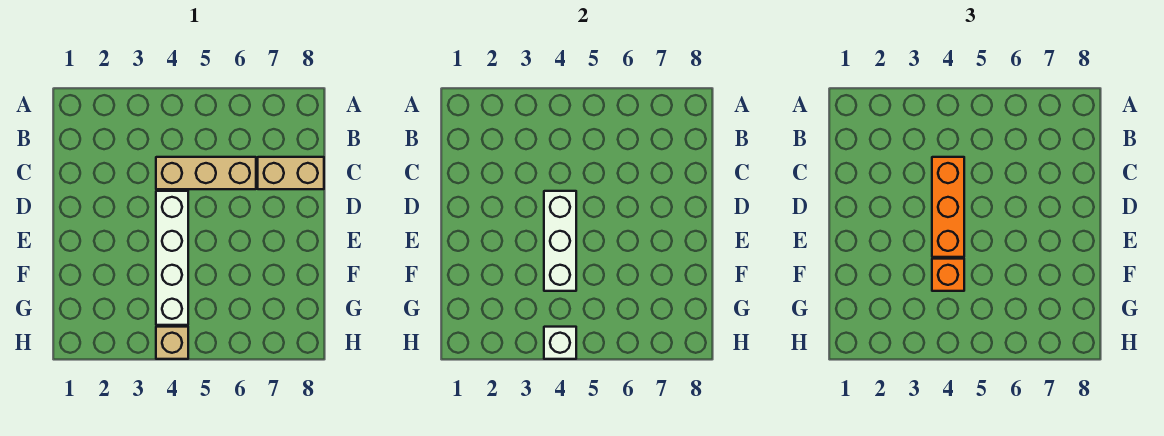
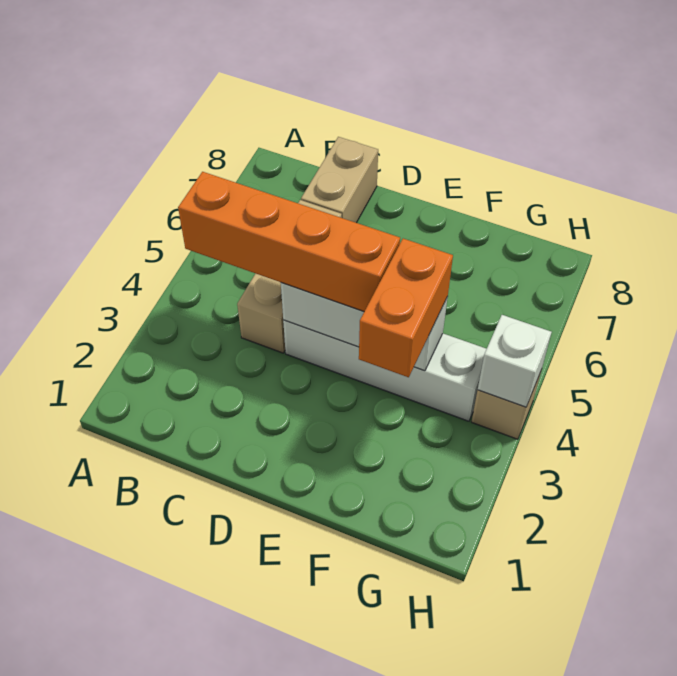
orange 1x3 brick [932,157,964,257] -> orange 1x4 brick [178,172,400,312]
orange 1x1 brick [932,259,964,291] -> orange 1x2 brick [359,239,453,377]

